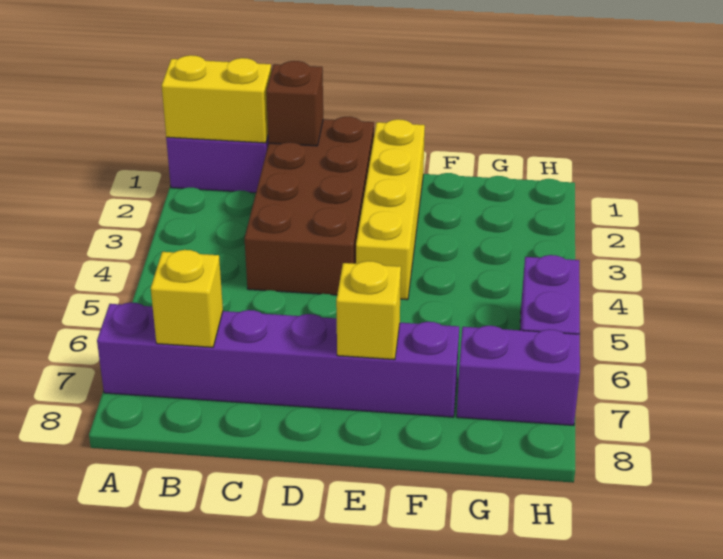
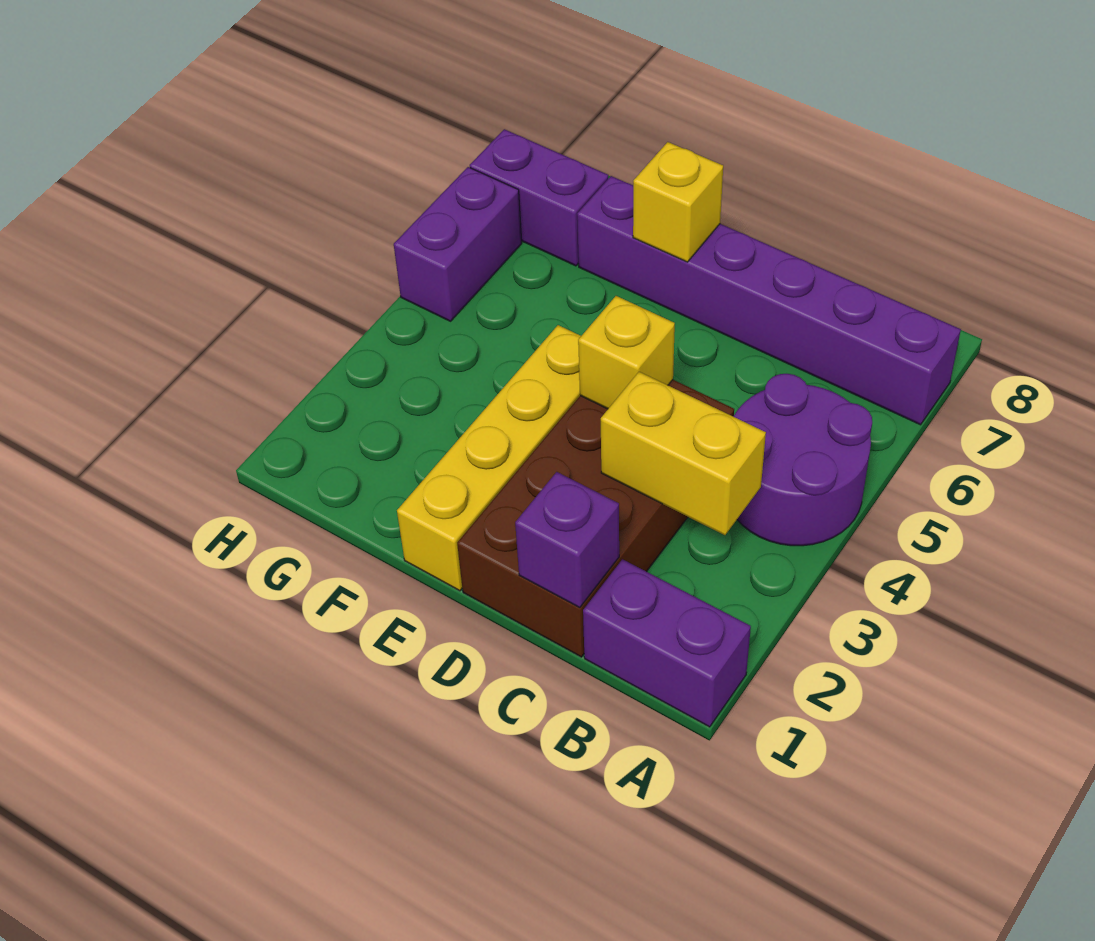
yellow 1x2 brick [162,55,271,143] -> yellow 1x2 brick moved to [601,372,766,535]
none -> purple 2x2 round brick [733,374,872,546]
yellow 1x1 brick [151,250,223,347] -> yellow 1x1 brick moved to [578,296,675,409]
brown 1x1 brick [266,61,323,146] -> purple 1x1 brick [515,472,619,608]

